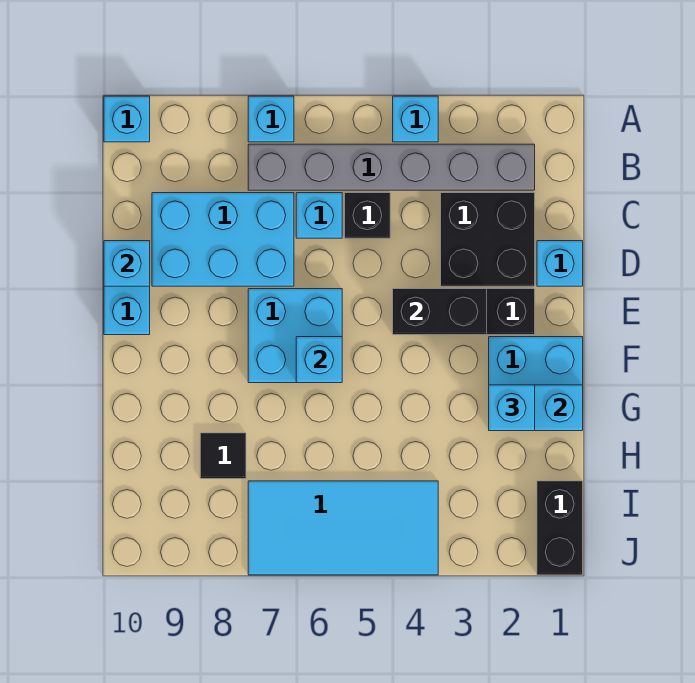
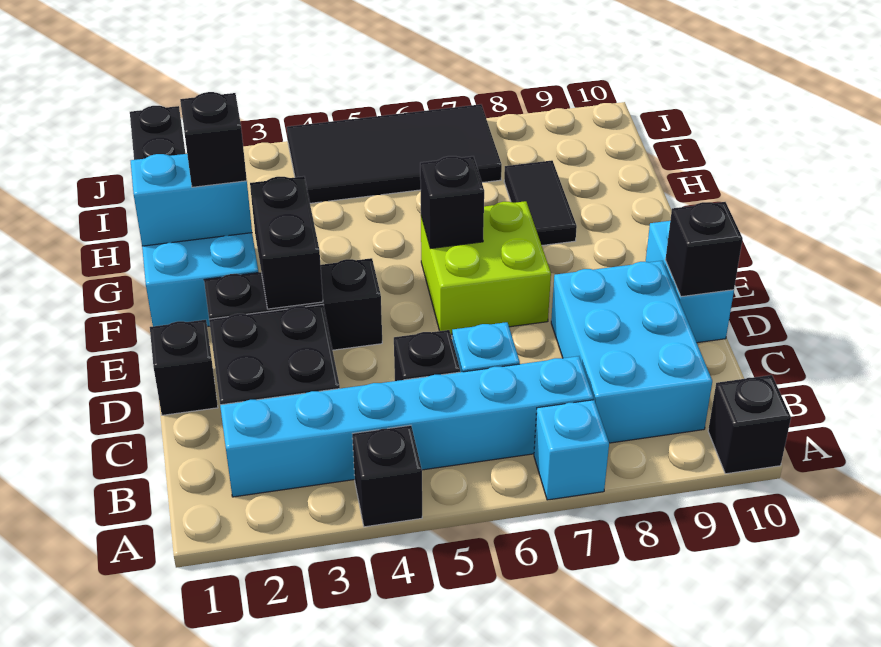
cyan 1x1 brick [393,96,438,142] -> black 1x1 brick [352,425,422,527]
cyan 1x1 brick [104,96,150,142] -> black 1x1 brick [708,375,791,474]
grey 1x6 brick [248,144,535,190] -> cyan 1x6 brick [220,356,593,497]
cyan 2x3 brick [152,193,294,286] -> cyan 2x3 brick turned to [551,261,712,443]
cyan 1x1 brick [537,241,583,286] -> black 1x1 brick [150,320,218,415]
cyan 1x1 brick [104,241,150,286] -> black 1x1 brick [665,202,743,297]
black 1x2 brick [393,289,487,335] -> black 1x2 brick turned to [250,176,323,309]
cyan 2x2 brick [248,289,342,383] -> lime 2x2 brick [421,201,551,334]
cyan 1x1 brick [296,337,342,383] -> black 1x1 brick [420,156,484,248]
cyan 1x1 brick [489,385,535,431] -> black 1x1 brick [180,92,247,187]
black 1x1 tile [200,433,246,479] -> black 1x2 tile [504,160,577,245]
cyan 2x4 tile [248,481,438,575] -> black 2x4 tile [287,104,502,203]

